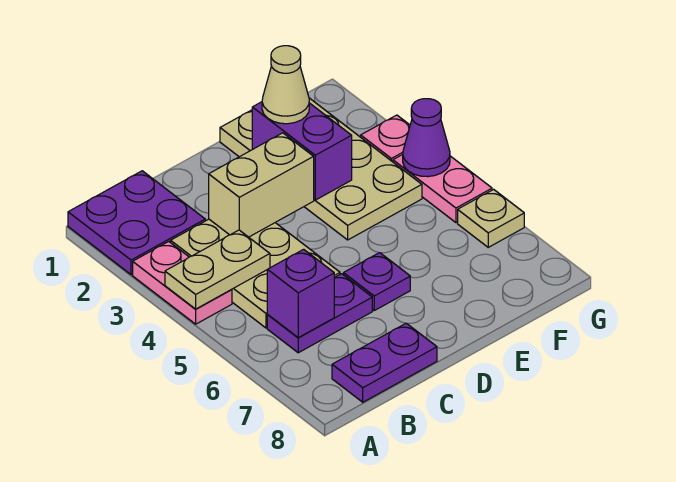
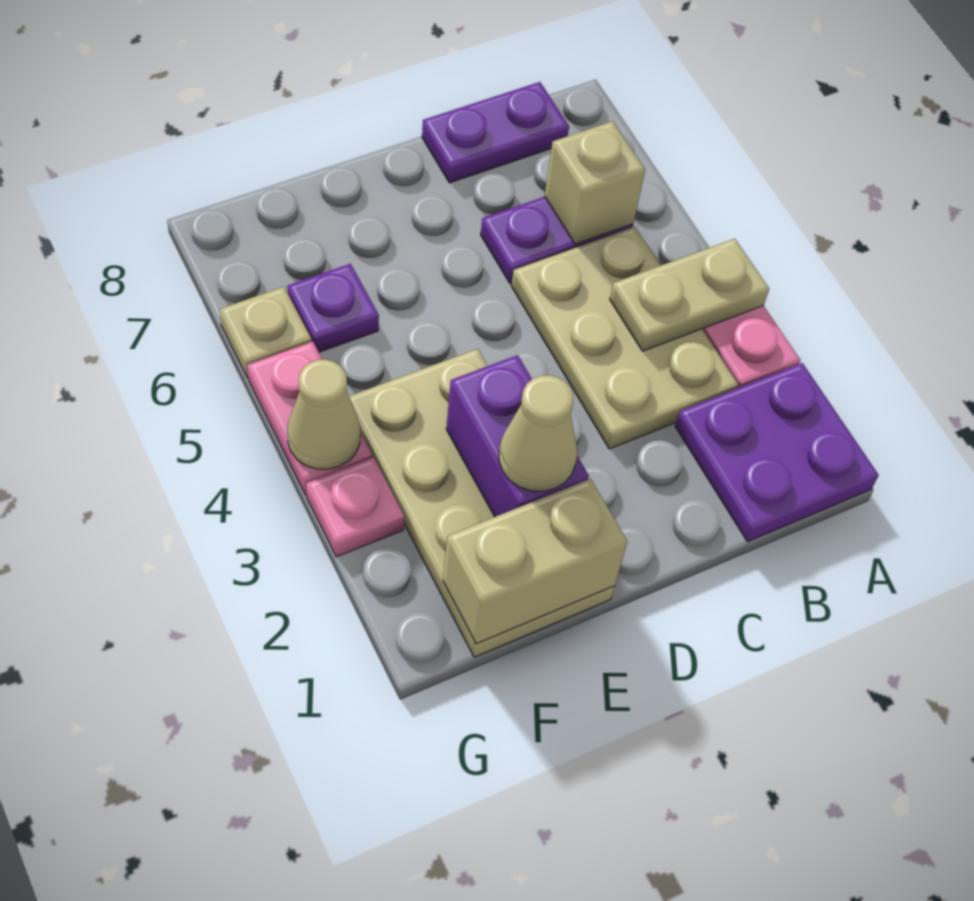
purple 1x1 brick [267,249,334,337] -> tan 1x1 brick [545,121,645,244]
tan 1x2 brick [209,133,314,237] -> tan 1x2 brick moved to [443,479,627,644]
purple 1x1 plate [344,253,410,310] -> purple 1x1 plate moved to [287,264,379,352]
purple 1x1 cone [403,99,450,177] -> tan 1x1 cone [287,359,360,469]

